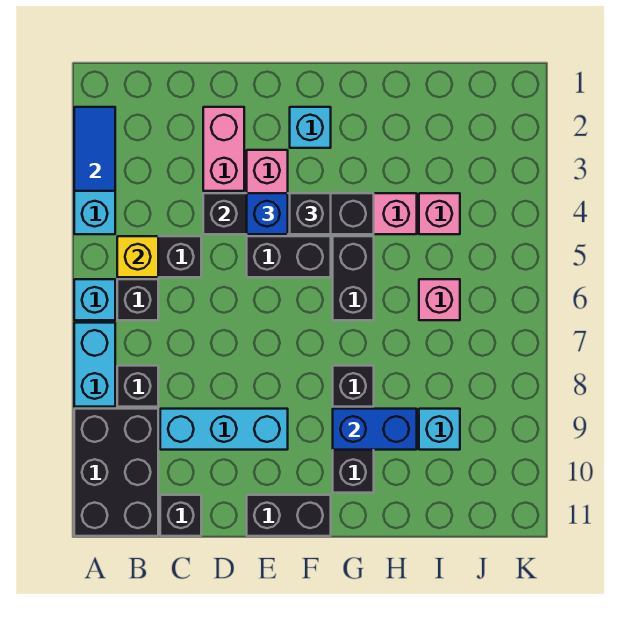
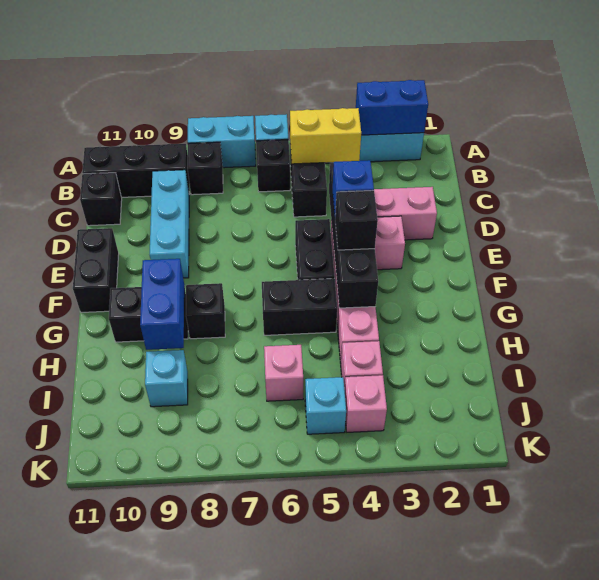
blue 1x2 tile [74,107,115,191] -> blue 1x2 brick [356,80,428,135]
black 2x3 brick [74,409,158,536] -> black 1x3 brick [82,144,189,197]
yellow 1x1 brick [117,236,158,277] -> yellow 1x2 brick [290,108,361,164]
cyan 1x1 brick [290,107,331,148] -> cyan 1x1 brick moved to [305,377,346,434]
none -> pink 1x1 brick [344,375,387,432]

